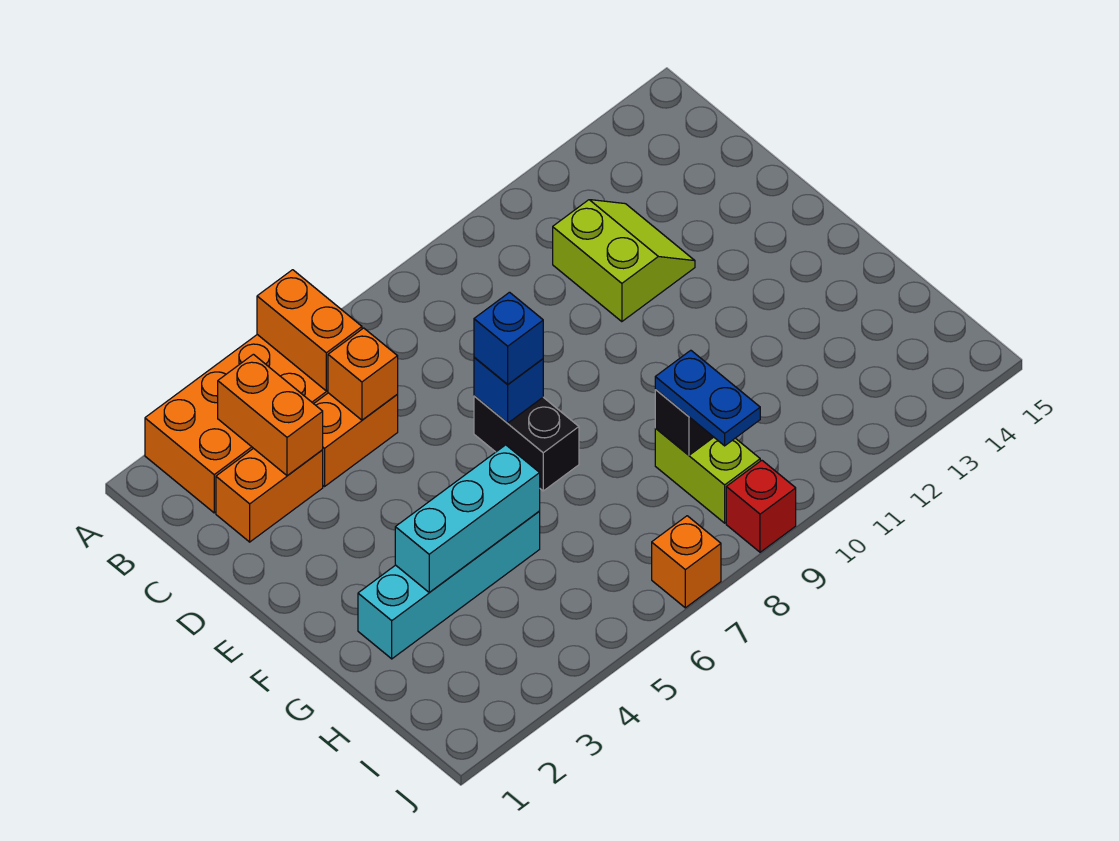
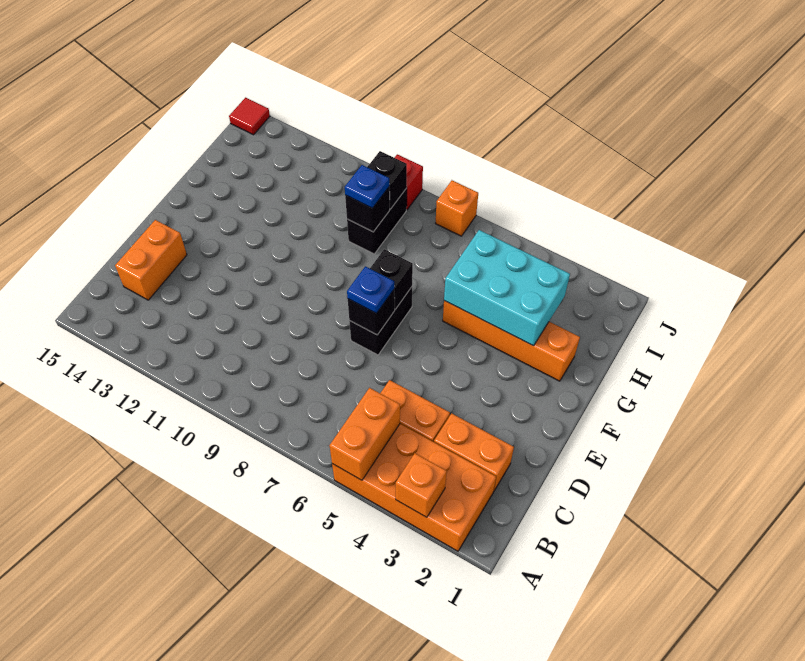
orange 1x2 brick [218,354,323,476] -> orange 1x2 brick moved to [115,220,187,300]
orange 1x1 brick [328,328,398,420] -> orange 1x1 brick moved to [396,453,447,517]
lime 2x2 slope [553,200,695,322] -> none
blue 1x1 brick [474,357,543,423] -> black 1x1 brick [348,290,395,335]
blue 1x1 brick [474,292,543,384] -> blue 1x1 plate [347,266,394,313]
none -> black 1x1 brick [370,249,413,309]
cyan 1x4 brick [358,511,540,659] -> orange 1x4 brick [443,301,580,381]
cyan 1x3 brick [395,445,540,592] -> cyan 2x3 brick [444,230,570,346]
lime 1x2 brick [655,428,760,523] -> black 1x2 brick [347,188,407,254]
blue 1x2 plate [655,350,760,446] -> blue 1x1 plate [345,165,389,208]
none -> black 1x1 brick [367,151,407,209]
none -> red 1x1 tile [229,98,270,135]

